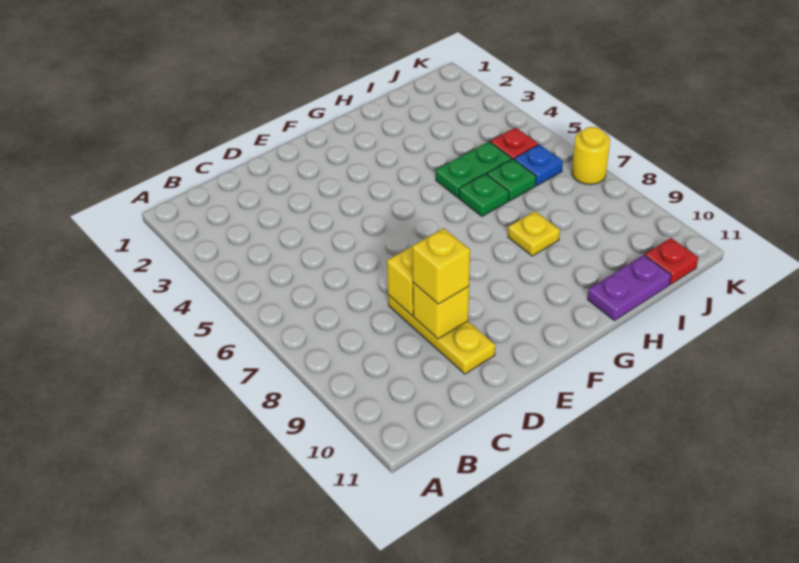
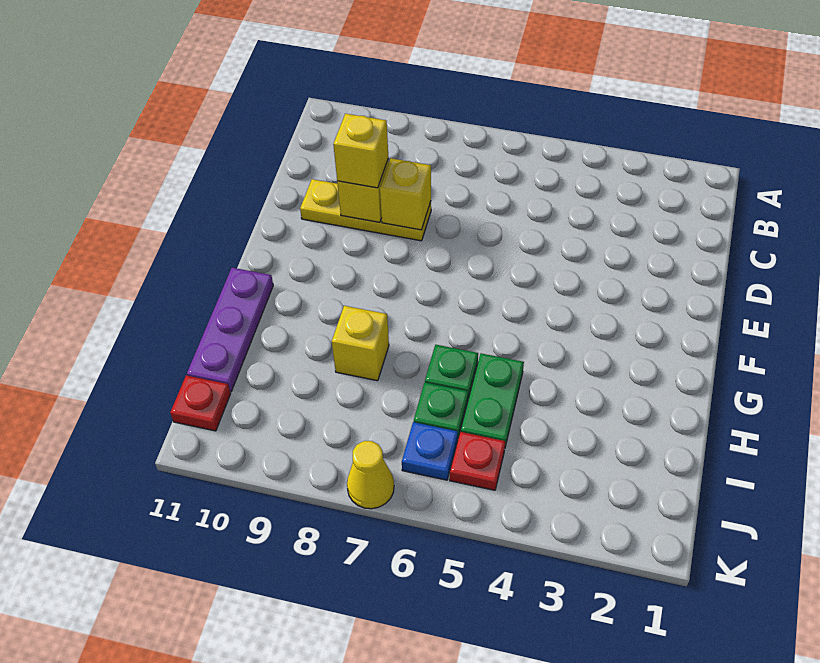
yellow 1x1 plate [508,211,560,256] -> yellow 1x1 brick [332,306,389,381]
purple 1x2 plate [587,255,671,321] -> purple 1x3 plate [187,268,273,392]
yellow 1x1 round brick [572,127,610,185] -> yellow 1x1 cone [347,441,394,509]

